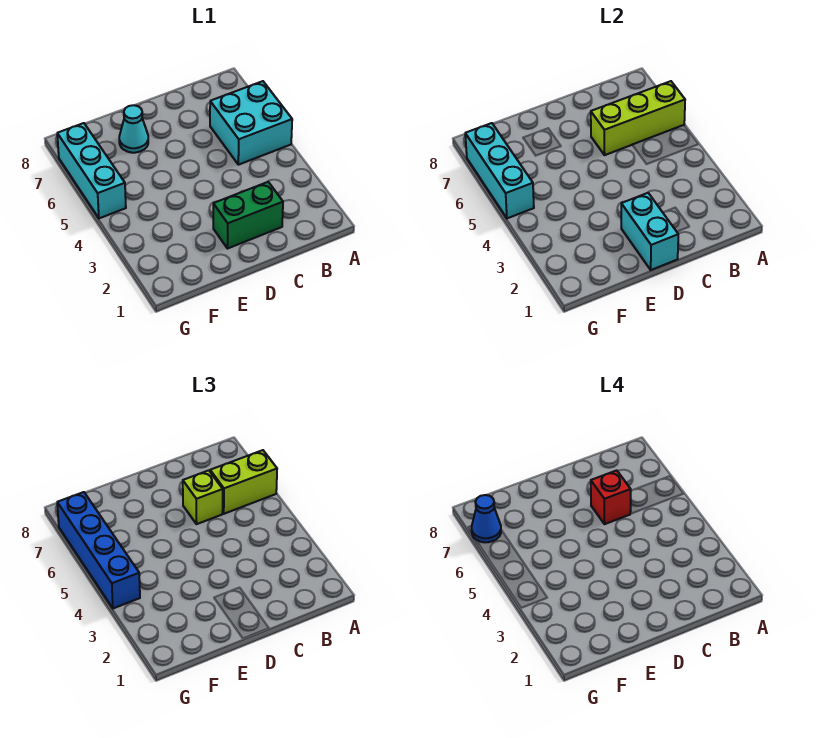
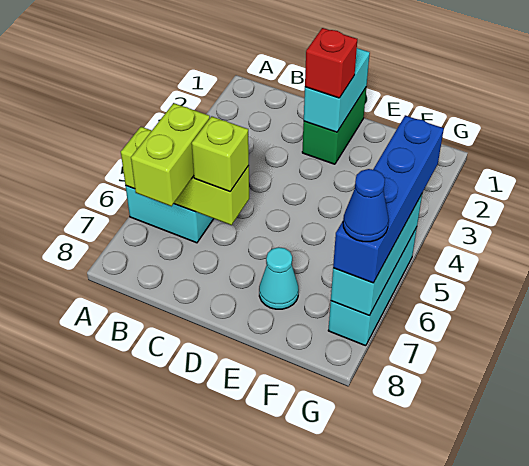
lime 1x2 brick [210,450,277,514] -> lime 1x2 brick turned to [131,103,210,206]
green 1x2 brick [213,182,283,249] -> green 1x2 brick turned to [302,88,366,164]
red 1x1 brick [591,470,631,524] -> red 1x1 brick moved to [305,28,357,98]

